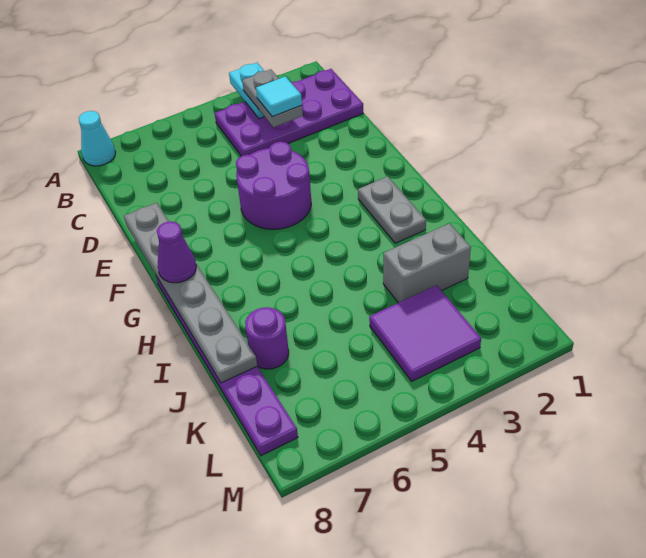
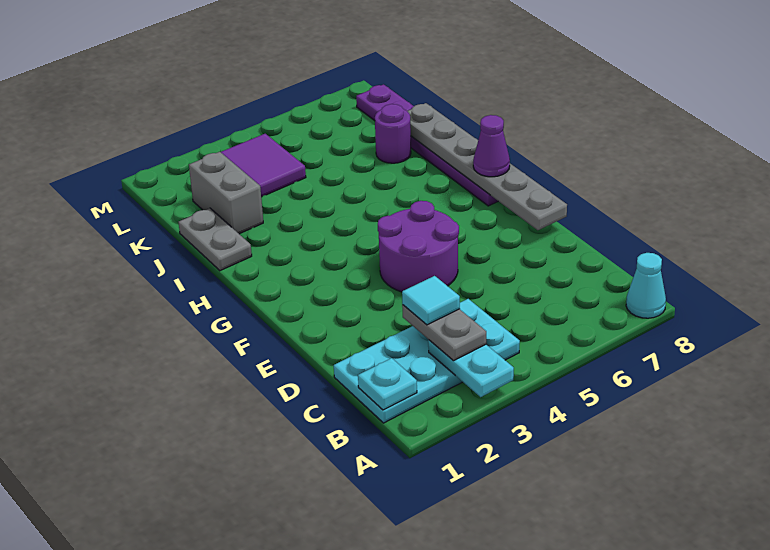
purple 2x4 plate [215,69,363,156] -> cyan 2x4 plate [334,299,520,423]
none -> cyan 1x1 plate [358,358,417,410]
grey 1x2 plate [358,177,426,243] -> grey 1x2 plate moved to [179,208,252,271]
grey 1x2 brick [383,223,471,303] -> grey 1x2 brick turned to [189,152,263,234]

